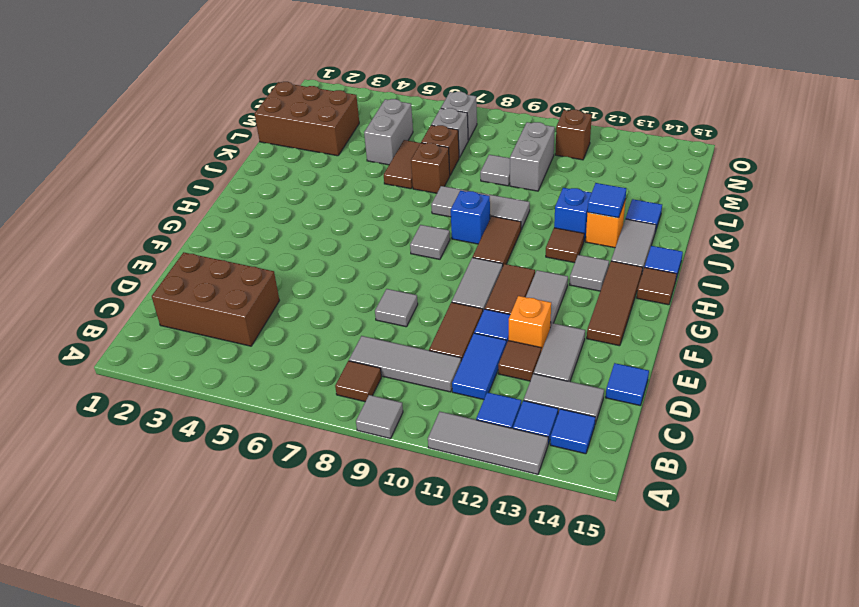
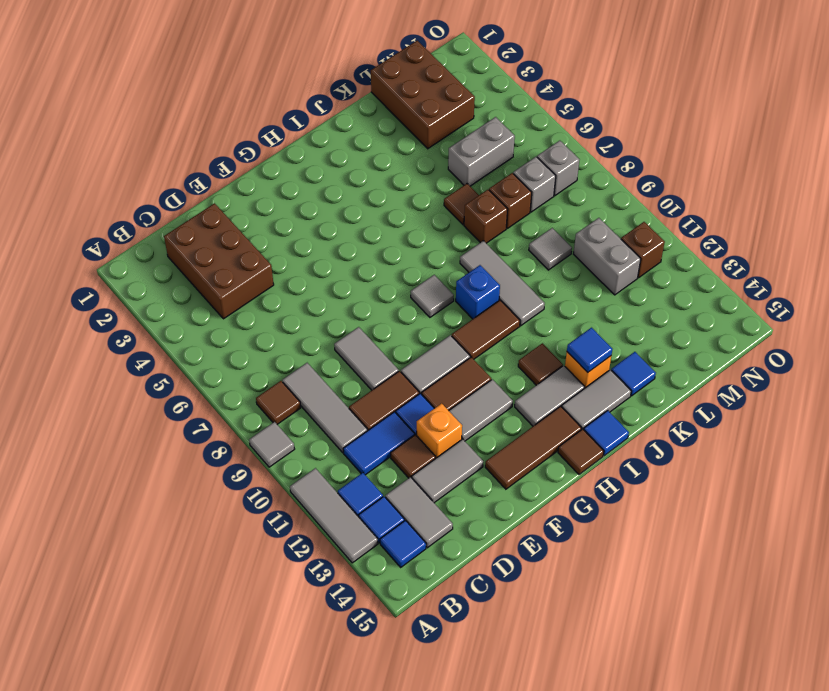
blue 1x1 tile [606,363,649,406] -> none
grey 1x1 tile [375,289,418,327] -> grey 1x2 tile [334,327,399,390]
grey 1x1 tile [570,255,609,291] -> grey 1x2 tile [515,366,585,426]
blue 1x1 brick [554,188,591,241] -> none
brown 1x2 tile [384,140,420,189] -> brown 1x1 tile [444,184,479,225]
grey 1x2 brick [510,122,555,191] -> grey 1x2 brick turned to [574,218,641,295]

